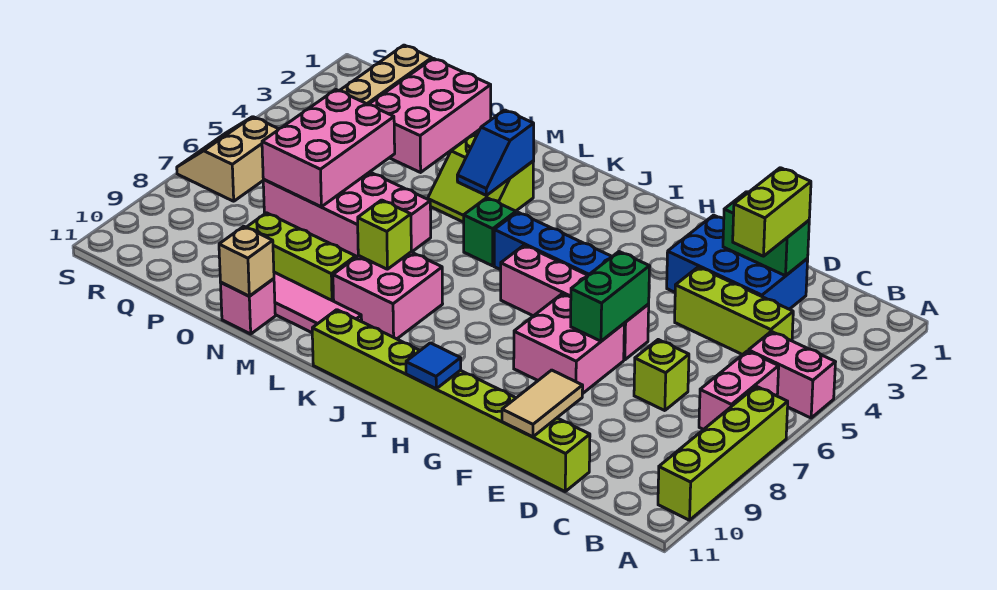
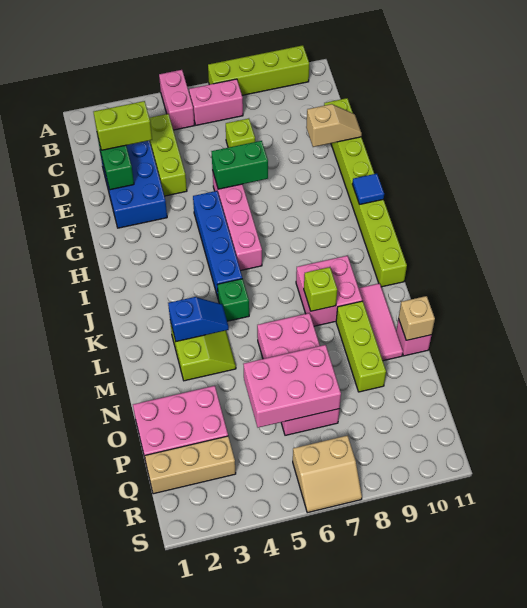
tan 1x2 tile [502,370,583,437] -> tan 1x2 slope [306,104,362,147]
pink 2x2 brick [514,294,624,394] -> none

